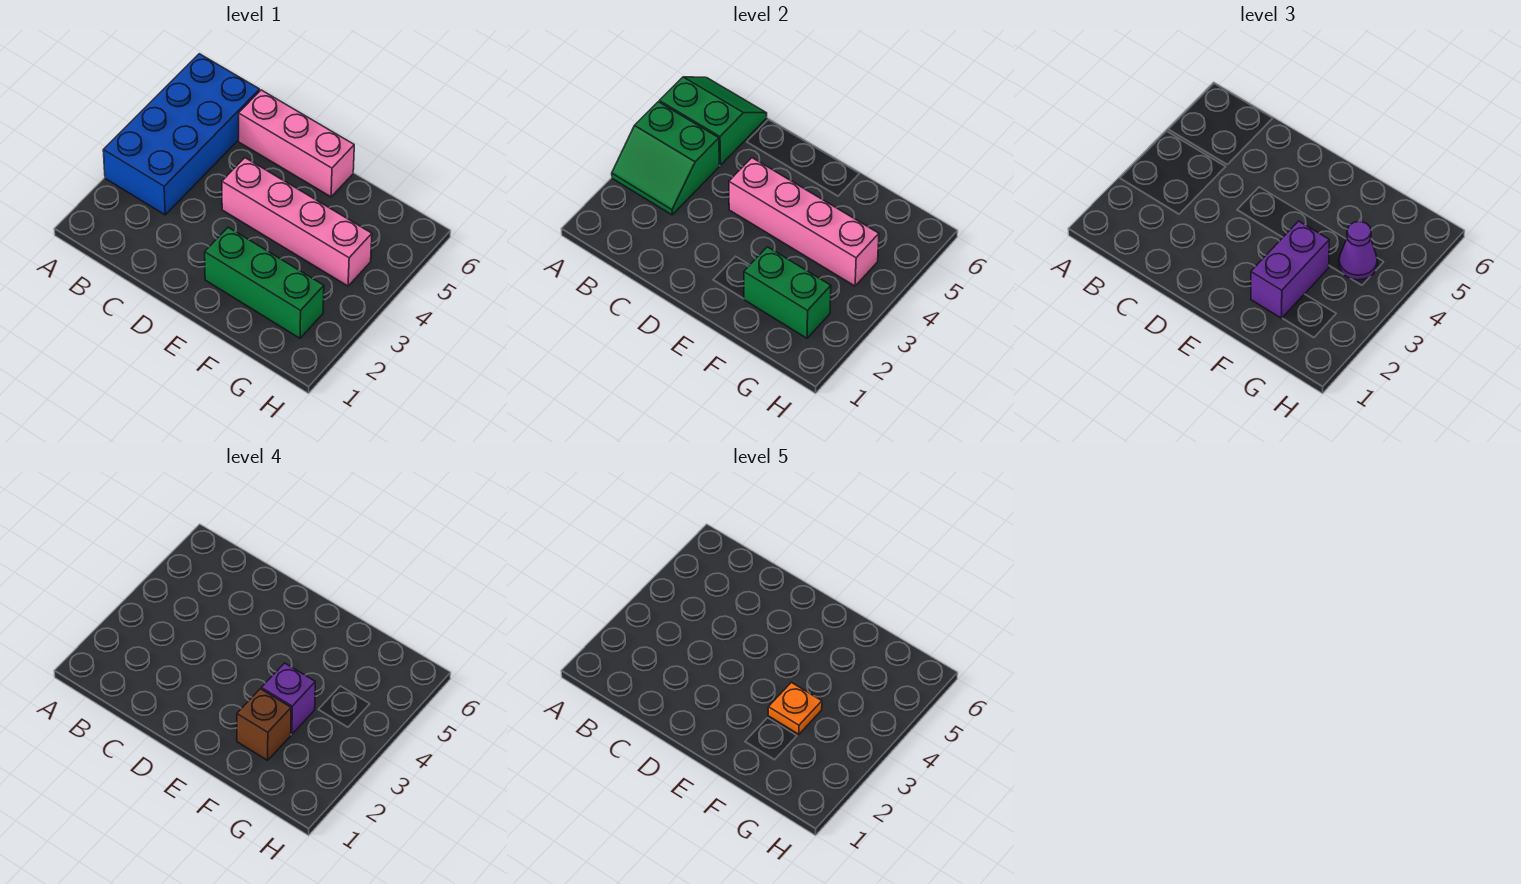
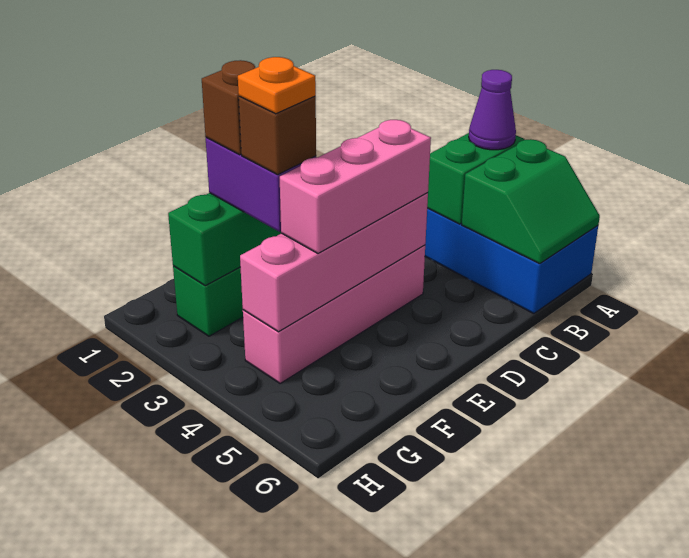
pink 1x3 brick [239,90,354,197] -> pink 1x3 brick moved to [280,120,431,253]
purple 1x1 brick [262,663,315,734] -> brown 1x1 brick [239,96,316,175]
purple 1x1 cone [1339,222,1377,280] -> purple 1x1 cone moved to [469,70,516,150]

